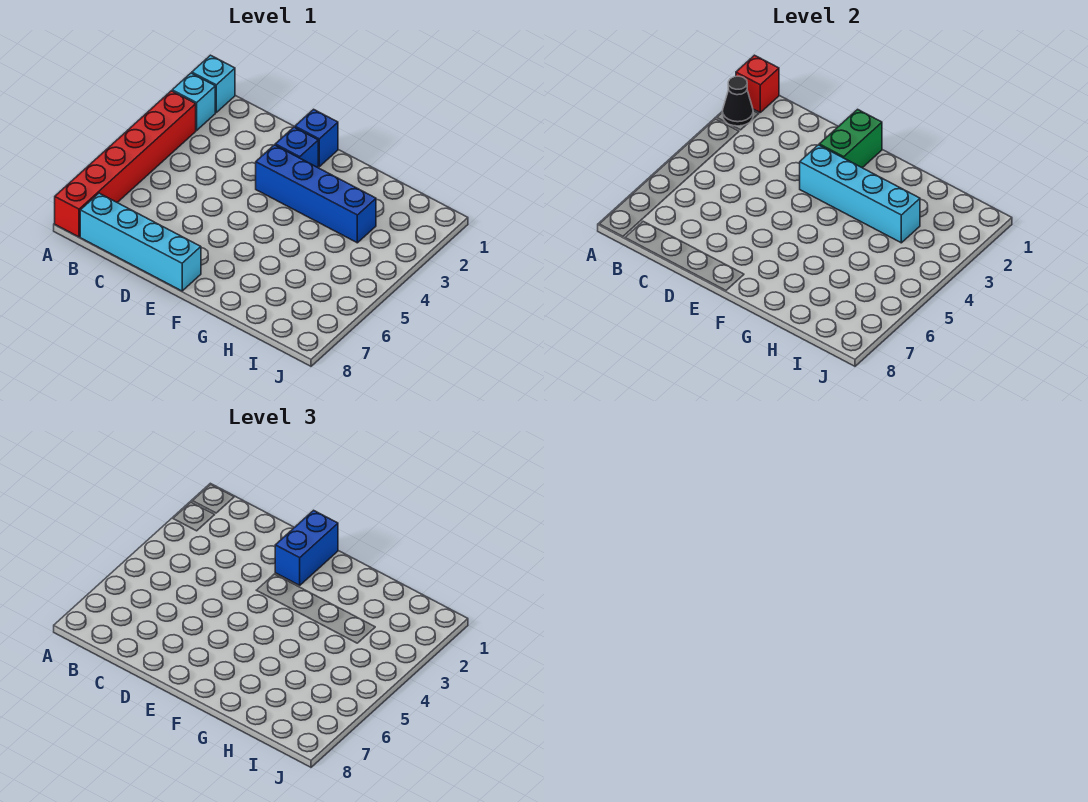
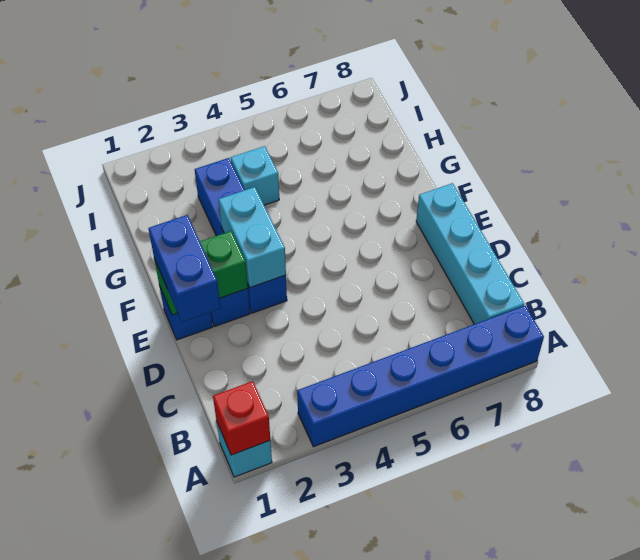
cyan 1x1 brick [172,73,215,130] -> cyan 1x1 brick moved to [231,146,279,205]
black 1x1 cone [722,76,753,126] -> none
red 1x6 brick [55,91,196,237] -> blue 1x6 brick [297,306,544,447]
blue 1x2 brick [275,510,338,585] -> blue 1x2 brick turned to [148,215,221,322]
cyan 1x4 brick [800,145,920,243] -> cyan 1x2 brick [219,187,286,288]

